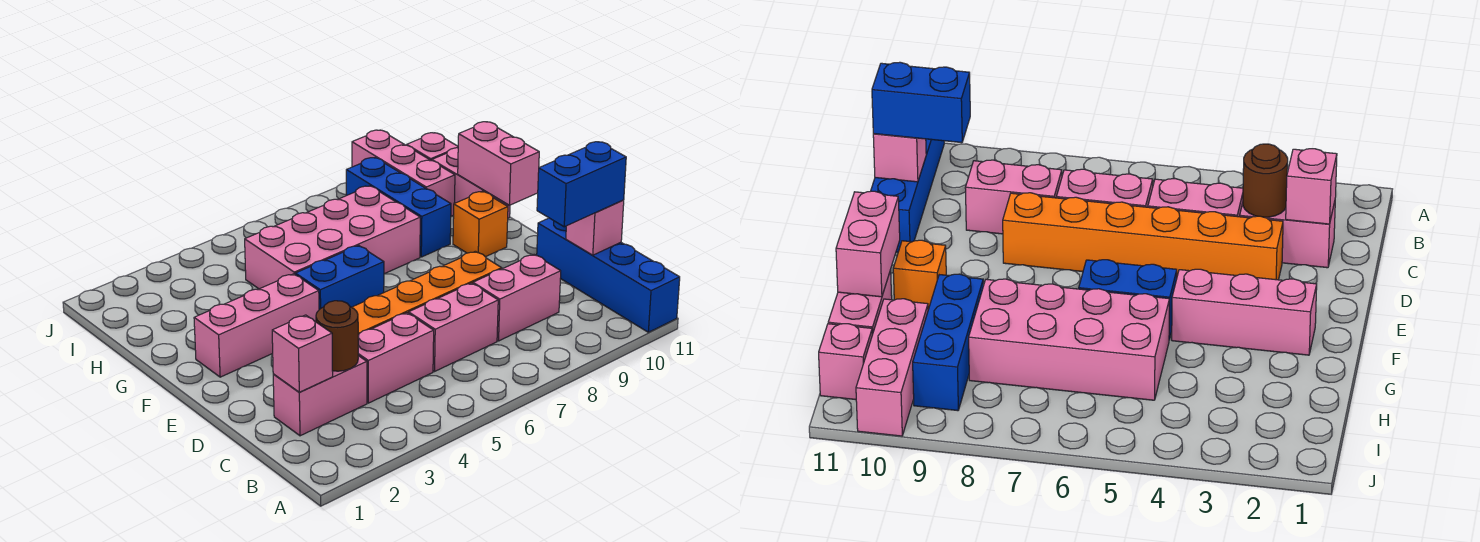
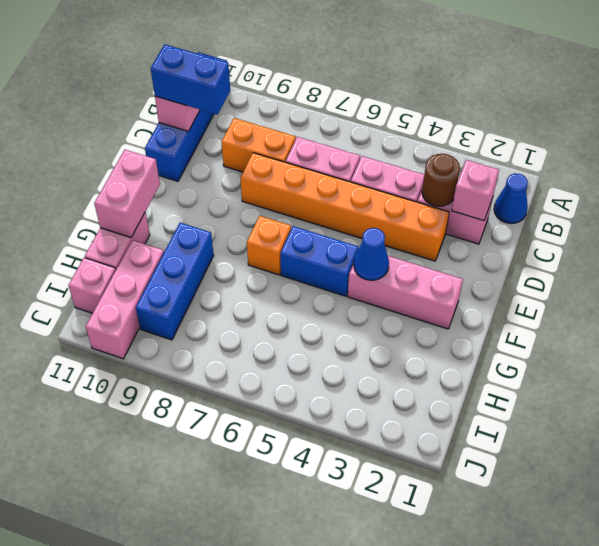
none -> blue 1x1 cone [494,173,528,223]
pink 1x2 brick [473,255,561,341] -> orange 1x2 brick [222,118,296,172]
none -> blue 1x1 cone [354,228,389,280]
orange 1x1 brick [453,191,508,257] -> orange 1x1 brick moved to [247,216,291,275]
pink 2x4 brick [245,186,420,289] -> none

